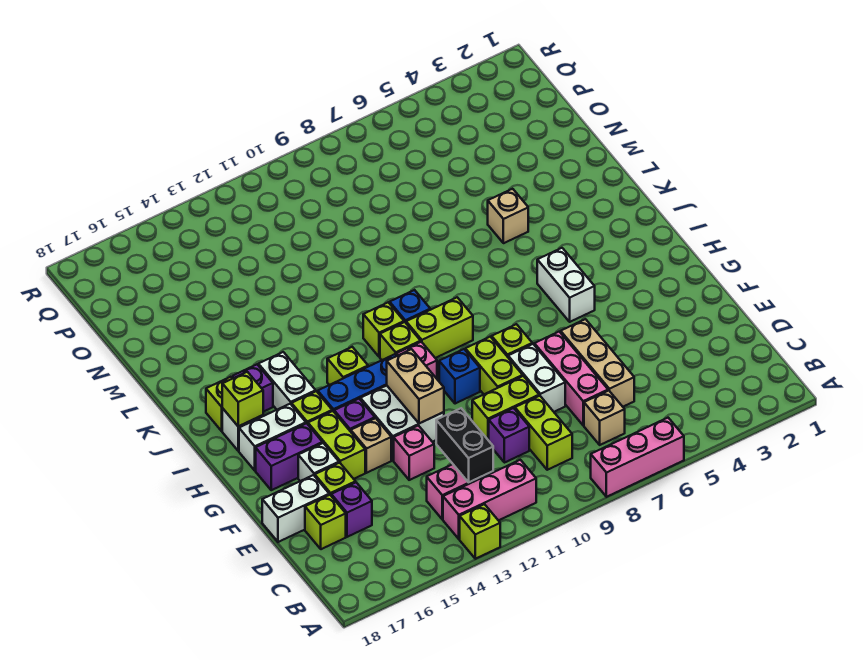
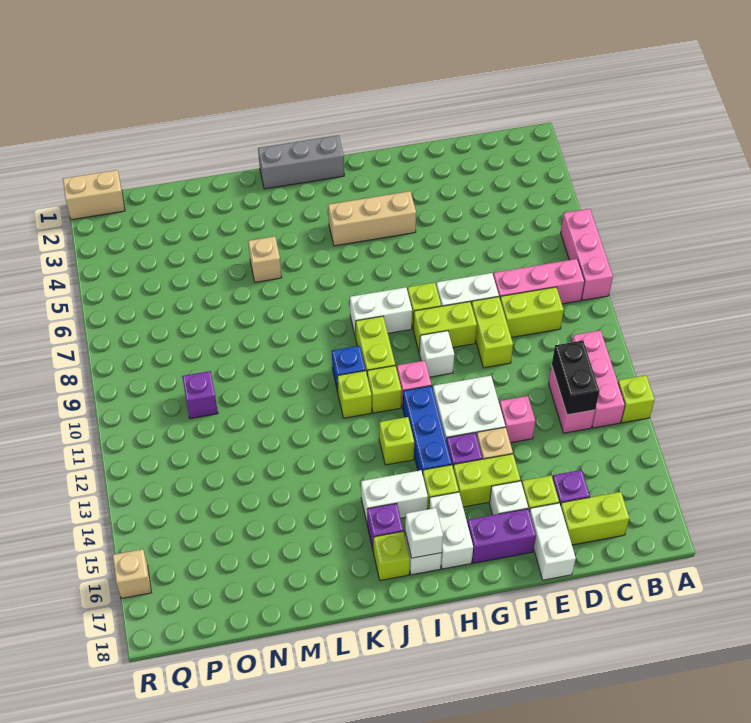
tan 1x1 brick [584,391,625,445] -> tan 1x1 brick moved to [113,549,151,598]
black 1x2 brick [436,408,493,482] -> black 1x2 brick turned to [552,340,599,415]
tan 1x3 brick [561,319,634,407] -> tan 1x3 brick moved to [328,191,416,246]
pink 1x3 brick [534,332,608,425] -> pink 1x3 brick moved to [493,259,585,304]
purple 1x1 brick [489,408,529,463] -> purple 1x1 brick moved to [182,371,218,419]
lime 1x1 brick [305,495,346,549] -> lime 1x2 brick [560,492,629,545]
tan 1x2 brick [387,349,444,423] -> tan 1x2 brick moved to [63,170,125,220]
blue 1x1 brick [439,349,480,404] -> white 1x1 brick [419,331,454,377]
purple 1x2 brick [256,423,322,490] -> purple 1x2 brick turned to [467,509,536,563]
white 1x2 brick [537,248,595,322] -> white 1x2 brick moved to [350,287,412,338]
none -> grey 1x3 brick [258,135,344,189]
lime 1x1 brick [222,372,263,426] -> white 1x1 brick [405,508,443,558]

